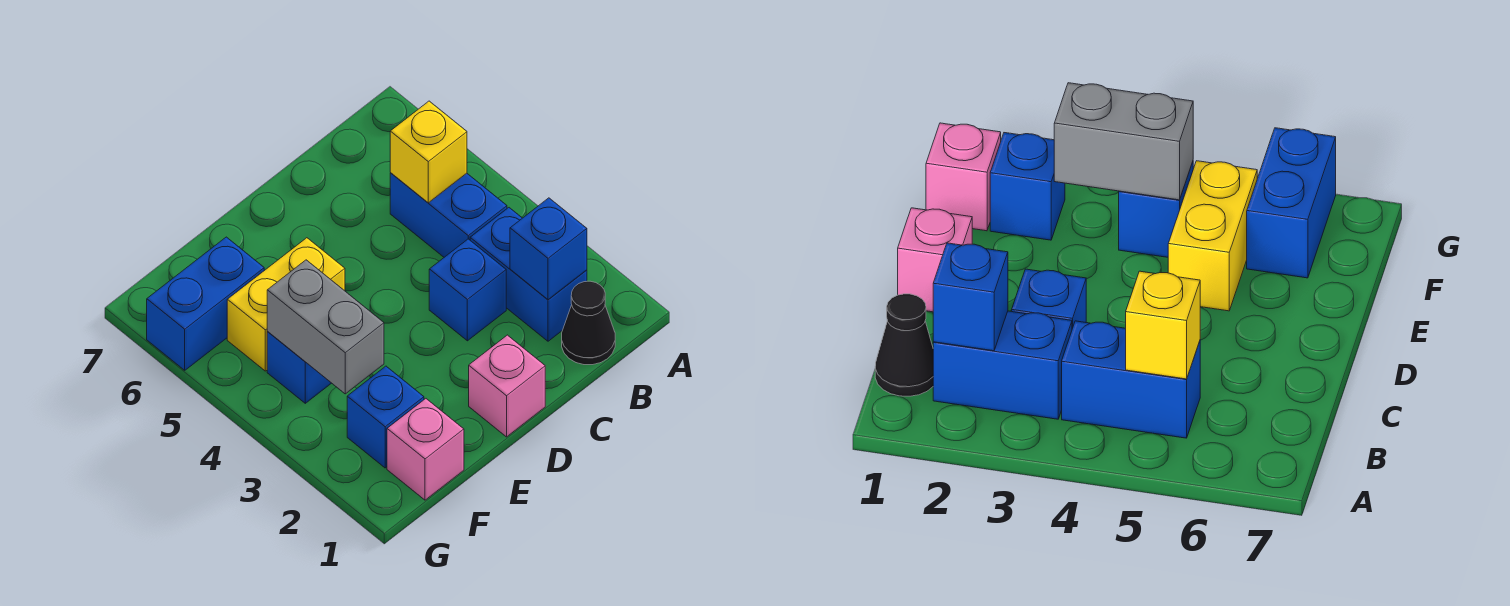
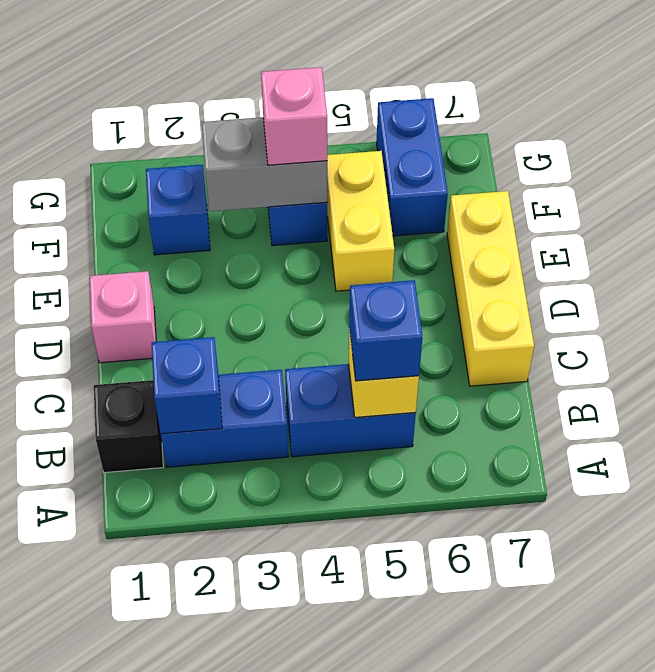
black 1x1 cone [562,281,615,365] -> black 1x1 brick [94,380,163,473]
blue 1x1 brick [429,239,506,341] -> blue 1x1 brick moved to [349,280,422,381]
none -> yellow 1x3 brick [447,191,534,386]
pink 1x1 brick [387,399,464,500] -> pink 1x1 brick moved to [261,67,327,165]

